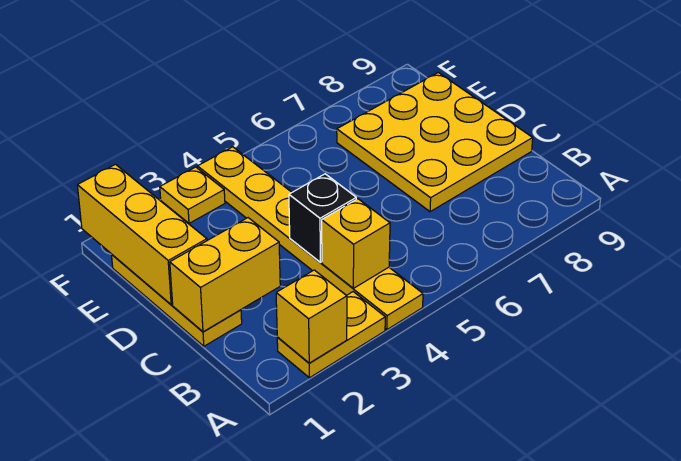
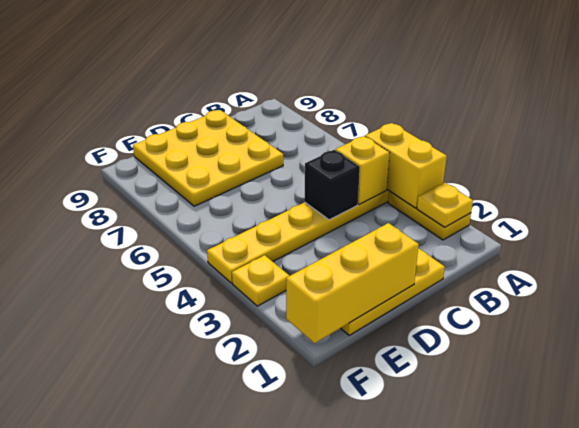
yellow 1x1 brick [276,270,347,363] -> yellow 1x1 plate [417,183,473,227]
yellow 1x2 brick [170,218,280,332] -> yellow 1x2 brick moved to [365,123,447,208]

